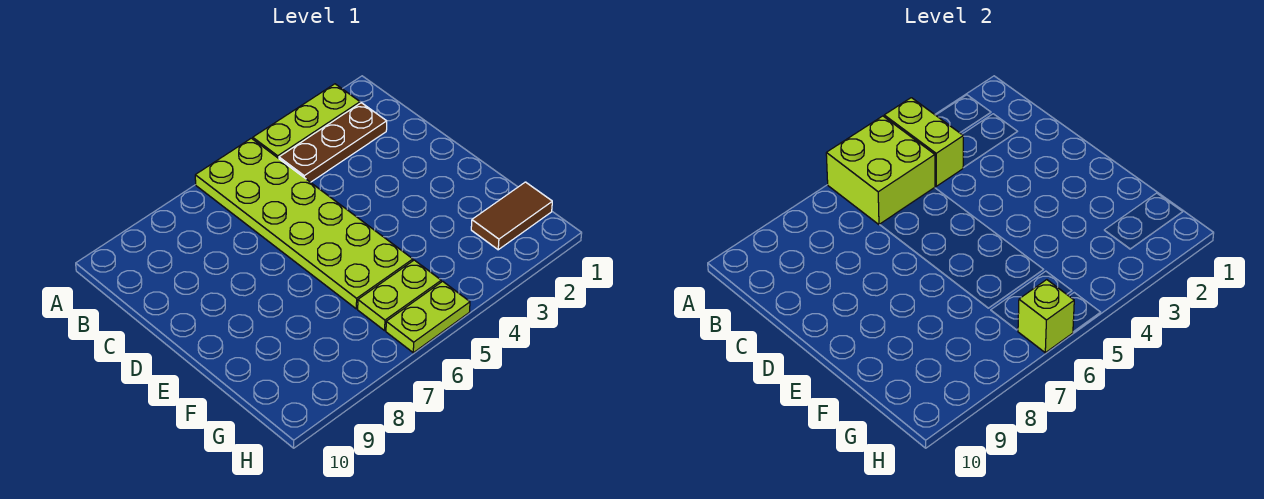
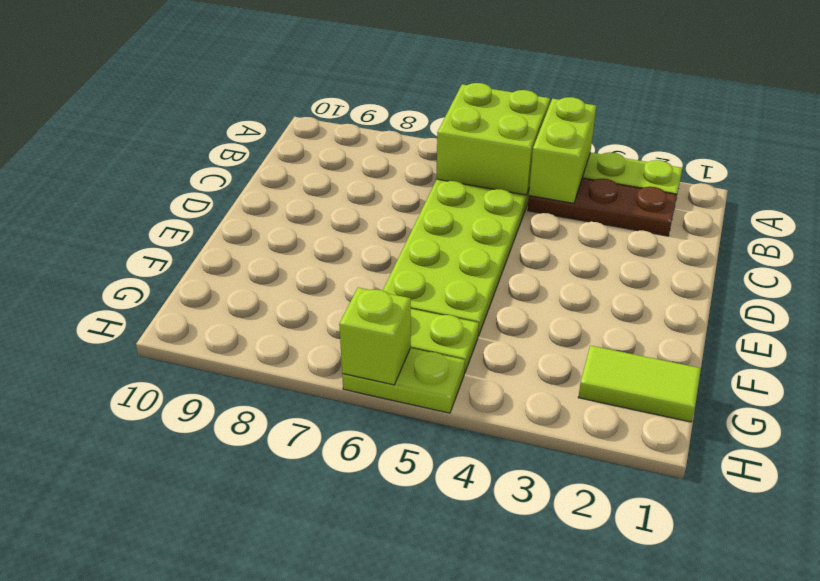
brown 1x2 tile [471,182,552,250] -> lime 1x2 tile [578,346,701,422]

